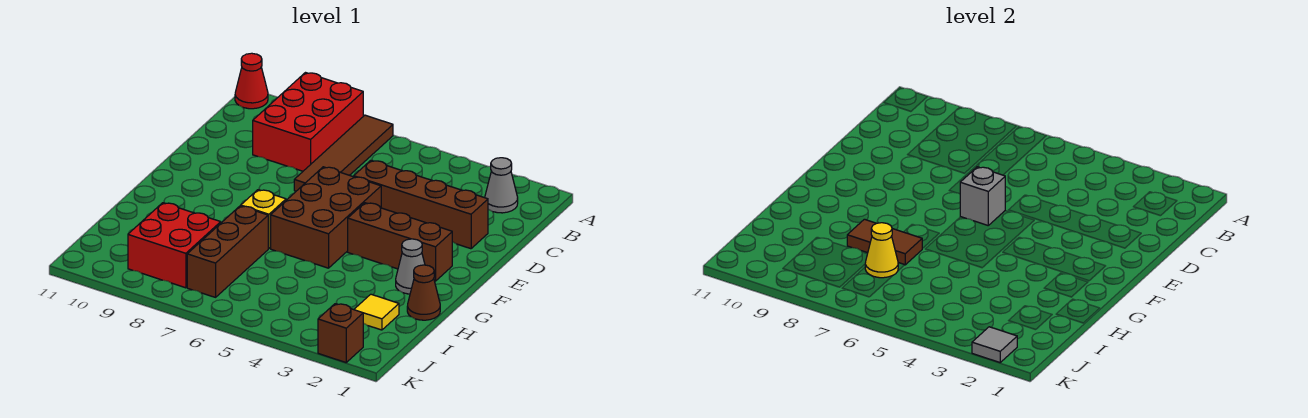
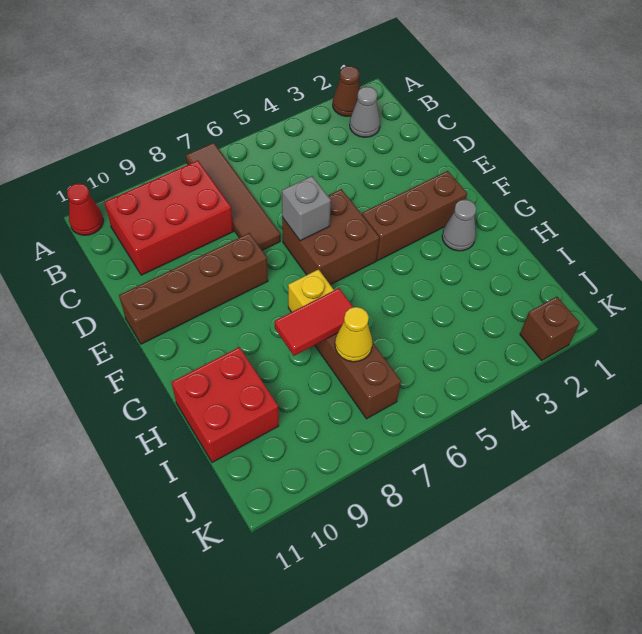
red 2x3 brick [253,73,363,171] -> red 2x3 brick turned to [105,160,233,275]
brown 1x4 brick [354,160,488,249] -> brown 1x4 brick moved to [119,233,268,344]
brown 2x3 brick [271,167,381,268] -> brown 2x2 brick [282,189,379,285]
brown 1x1 cone [407,265,440,320] -> brown 1x1 cone moved to [333,66,360,116]
brown 1x2 tile [847,219,922,265] -> red 1x2 tile [275,288,353,356]
yellow 1x1 tile [354,294,399,330] -> none
red 2x2 brick [128,203,221,288] -> red 2x2 brick moved to [172,347,279,462]
grey 1x1 tile [972,327,1017,362] -> none

